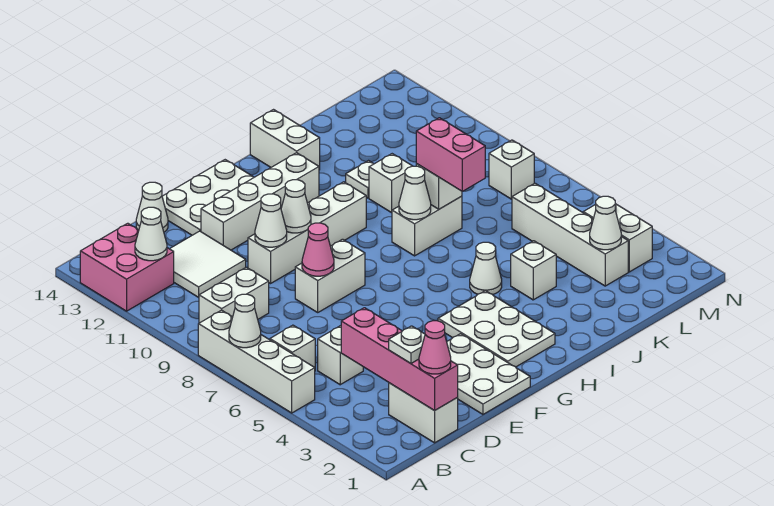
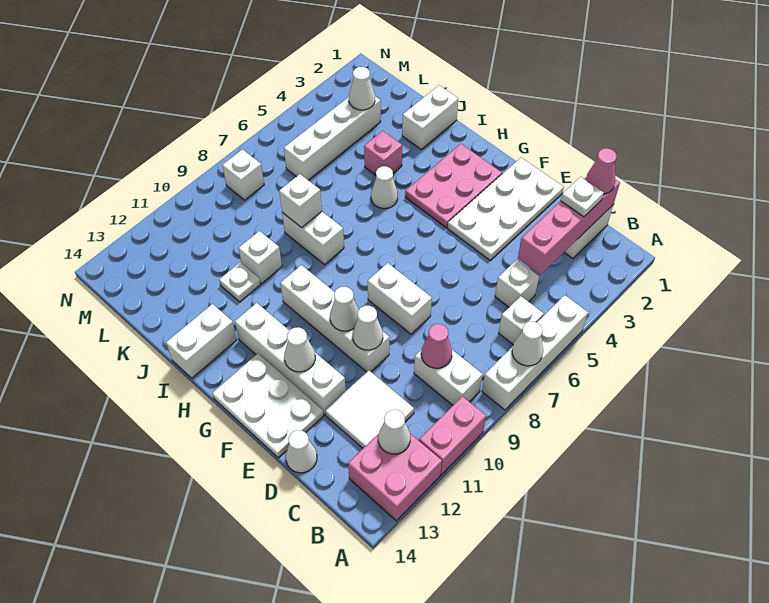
white 2x3 plate [447,334,530,414] -> white 2x4 plate [448,158,564,260]
pink 1x1 cone [302,223,334,276] -> pink 1x1 cone moved to [421,324,452,368]
white 2x3 plate [438,291,555,367] -> pink 2x3 plate [405,144,502,228]
white 1x1 cone [399,166,431,220] -> white 1x1 cone moved to [284,327,315,372]
white 1x1 brick [511,241,556,300] -> pink 1x1 brick [364,131,402,175]
pink 1x2 brick [416,118,485,191] -> pink 1x2 brick moved to [419,396,486,475]
white 1x2 brick [583,204,652,272] -> white 1x2 brick moved to [402,85,458,149]

